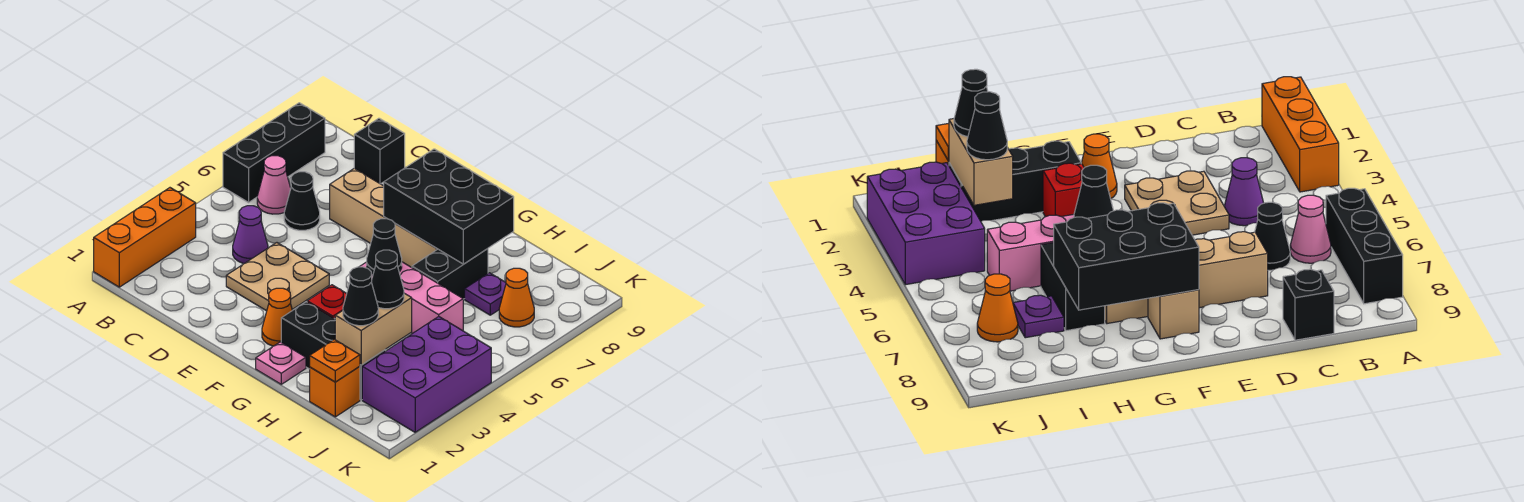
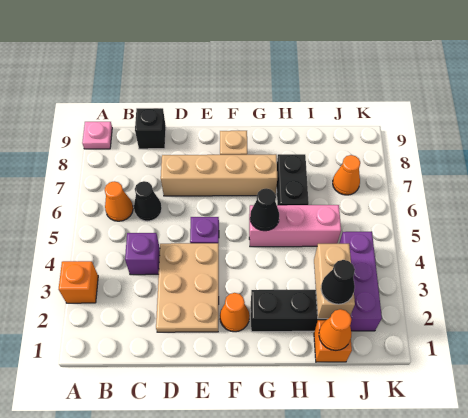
orange 1x3 brick [94,188,196,287] -> orange 1x1 brick [59,261,98,303]
black 1x3 brick [223,103,325,202] -> none
pink 1x1 cone [257,156,291,214] -> orange 1x1 cone [105,181,133,221]
purple 1x1 cone [233,206,268,264] -> purple 1x1 brick [125,233,160,275]
tan 2x2 plate [226,243,329,311] -> tan 2x3 plate [156,243,219,332]
black 2x3 brick [384,149,514,264] -> none
pink 1x1 plate [256,342,306,384] -> pink 1x1 plate moved to [82,122,112,149]
red 1x1 brick [307,285,347,319] -> none
orange 1x1 plate [310,339,360,382] -> orange 1x1 cone [319,309,352,351]
black 1x1 cone [372,250,404,309] -> none
purple 1x1 plate [465,273,506,315] -> purple 1x1 plate moved to [190,217,219,243]
purple 2x3 brick [362,317,491,432] -> purple 1x3 brick [339,232,382,331]

